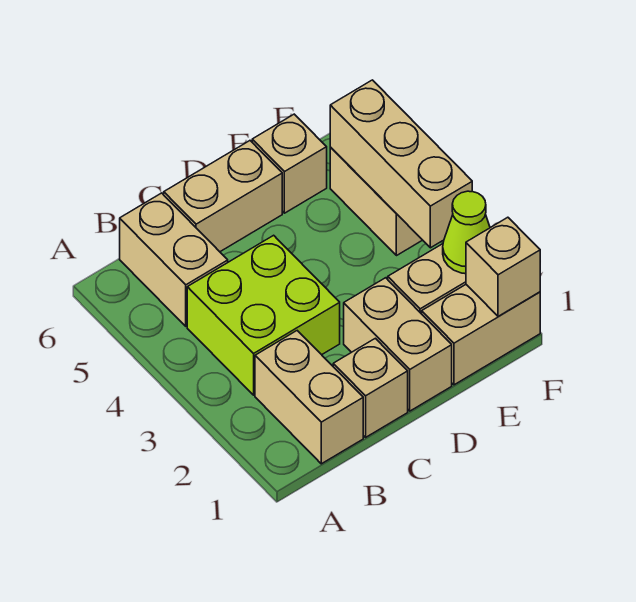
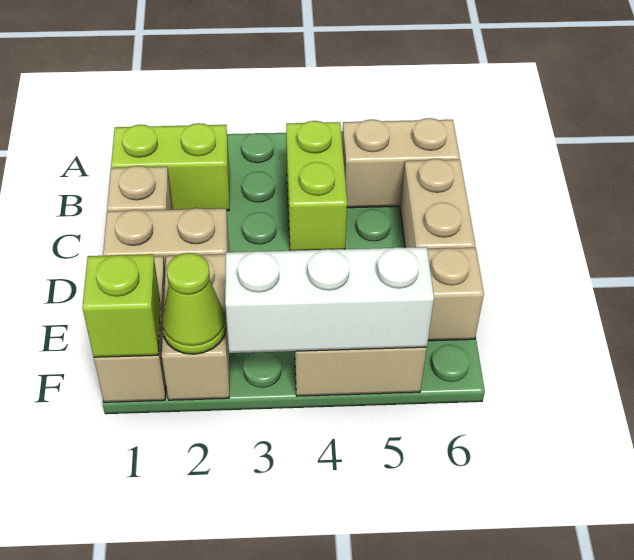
tan 1x2 brick [255,331,363,464] -> lime 1x2 brick [111,123,229,211]
lime 2x2 brick [187,235,340,395] -> lime 1x2 brick [286,121,347,251]
tan 1x1 brick [466,217,540,316] -> lime 1x1 brick [82,254,161,357]
tan 1x3 brick [330,80,472,248] -> white 1x3 brick [225,247,434,353]

